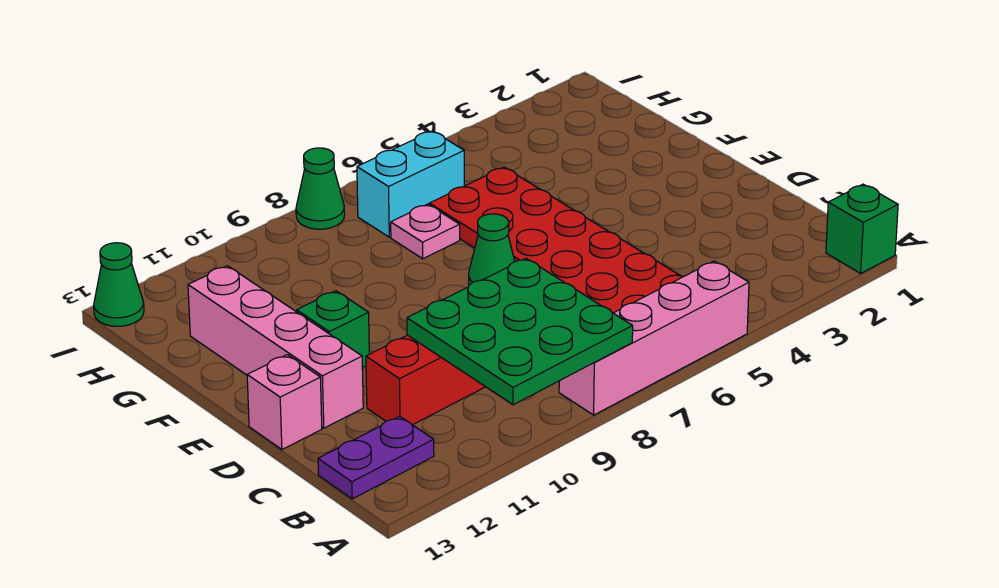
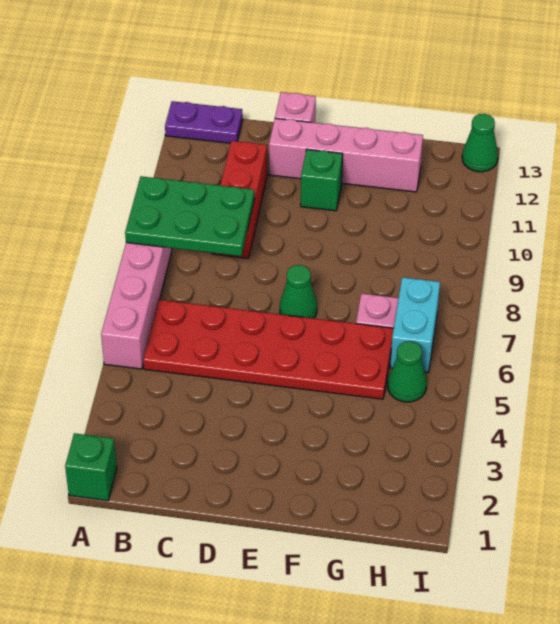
green 3x3 plate [407,258,633,405] -> green 2x3 plate [125,176,254,256]
purple 1x2 plate [318,416,434,499] -> purple 1x2 plate turned to [165,101,243,143]
green 1x1 cone [296,148,345,229] -> green 1x1 cone moved to [388,341,427,402]

